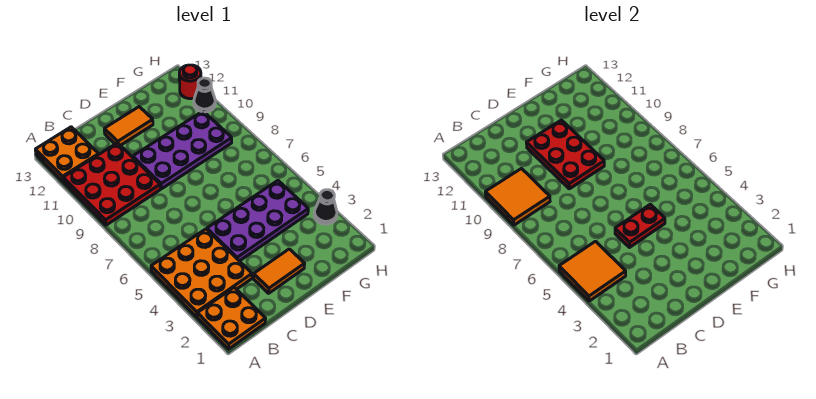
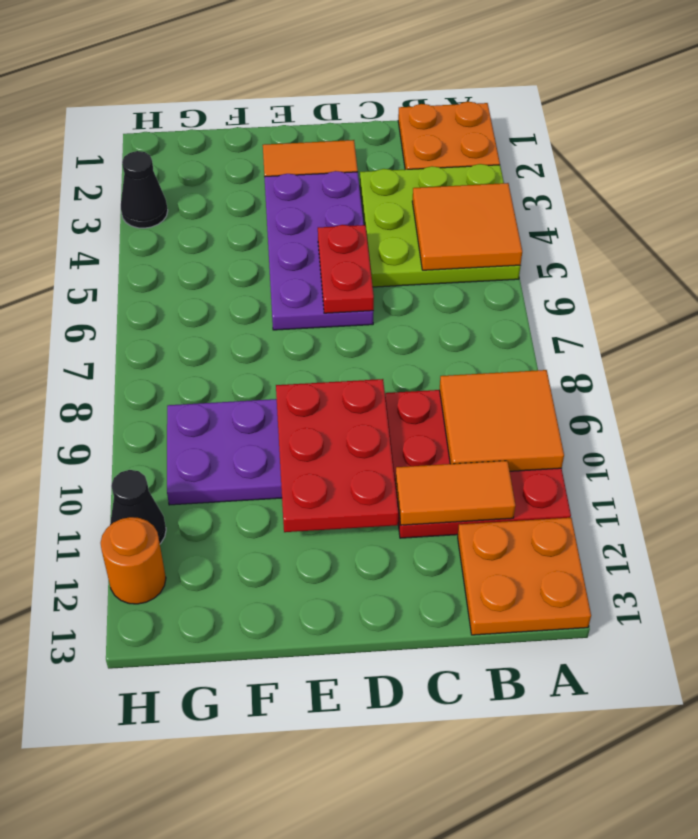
orange 3x3 plate [151,229,252,317] -> lime 3x3 plate [360,164,520,287]
purple 2x4 plate [207,181,308,261] -> purple 2x4 plate turned to [264,171,374,330]
red 1x2 plate [615,204,665,248] -> red 1x2 plate turned to [318,225,374,313]
orange 1x2 tile [104,107,153,146] -> orange 1x2 tile moved to [395,461,515,525]
red 1x1 round brick [179,65,201,99] -> orange 1x1 round brick [101,517,166,604]

